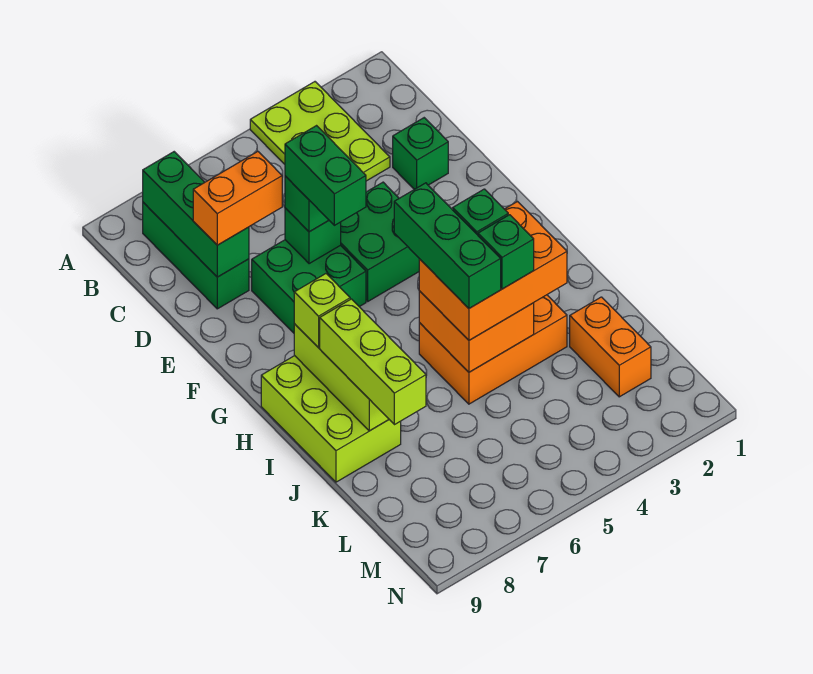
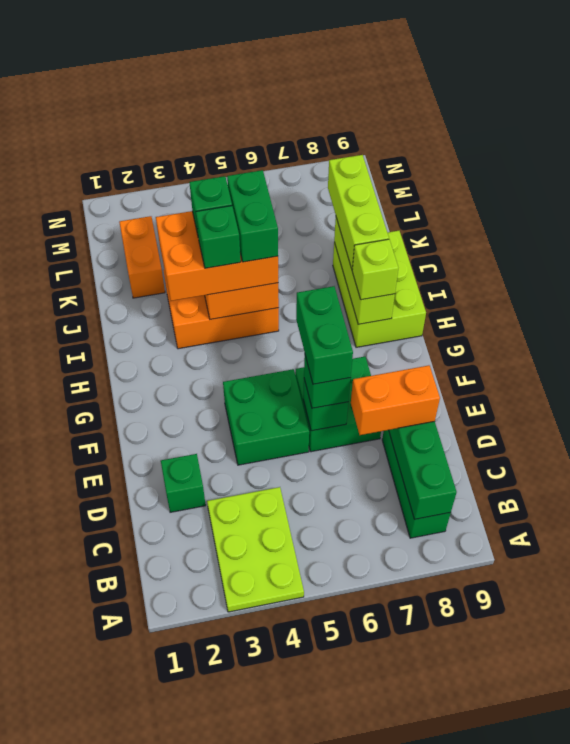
green 1x3 brick [394,183,501,308] -> green 1x2 brick [227,170,278,262]

